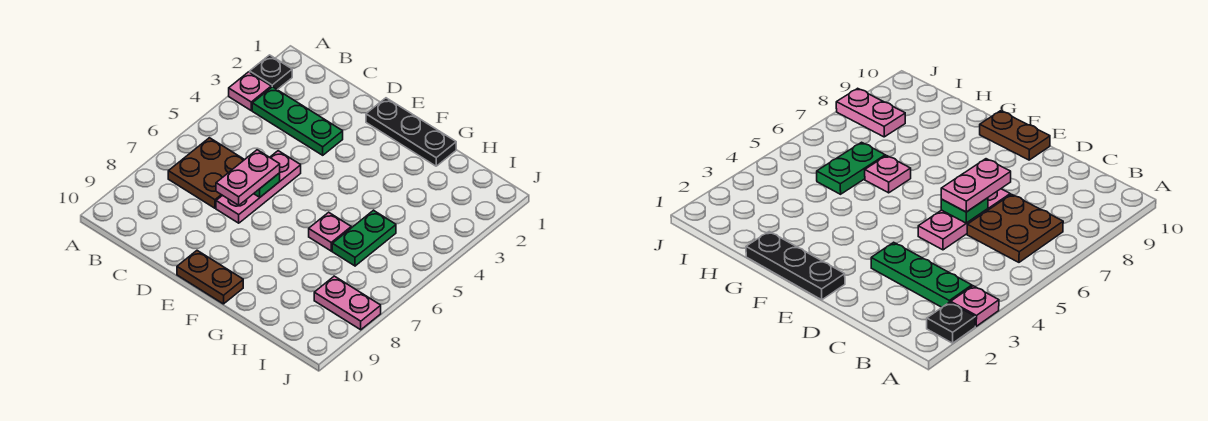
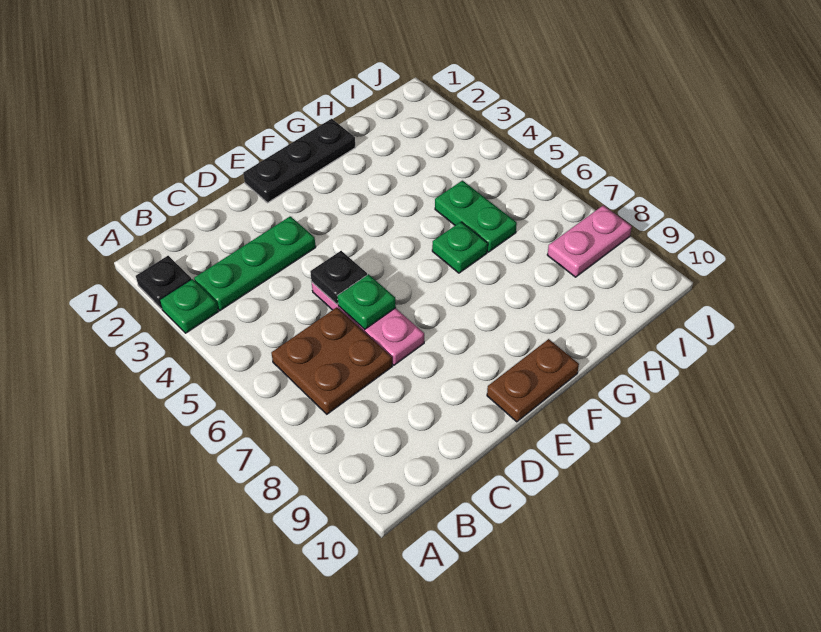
pink 1x1 plate [229,72,271,110] -> green 1x1 plate [160,279,218,333]
none -> black 1x1 plate [310,251,367,304]
pink 1x2 plate [216,150,280,205] -> none
pink 1x1 plate [309,212,351,251] -> green 1x1 plate [432,222,488,273]

